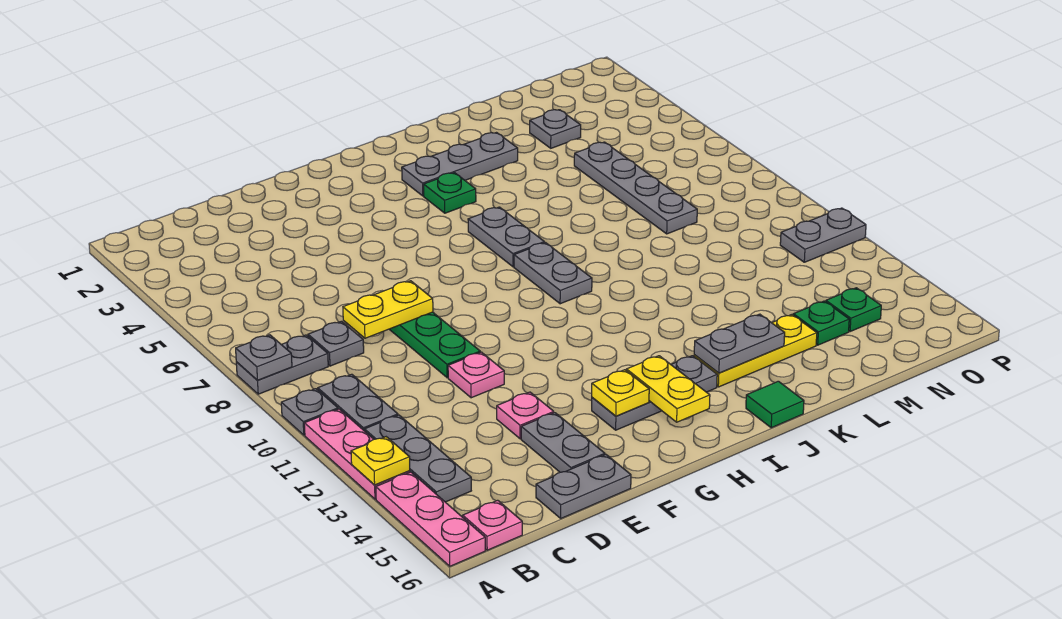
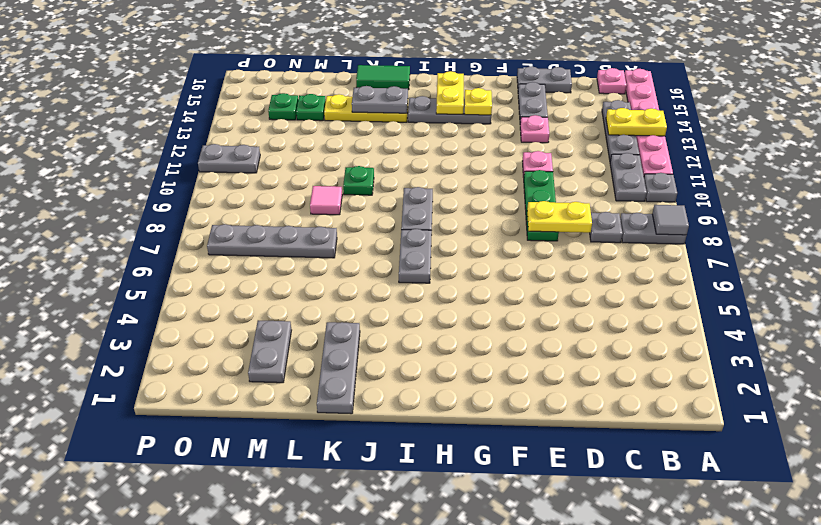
grey 1x1 plate [236,335,292,380] -> grey 1x1 tile [652,205,689,235]
yellow 1x1 plate [351,437,410,485] -> yellow 1x2 plate [606,108,667,136]
grey 1x3 plate [402,133,518,196] -> grey 1x3 plate turned to [317,322,360,414]
green 1x1 plate [424,173,476,213] -> green 1x1 plate moved to [343,166,374,195]
green 1x1 tile [746,381,804,428] -> green 1x2 tile [356,65,410,90]
none -> pink 1x1 tile [310,186,342,215]
grey 1x1 plate [530,110,581,148] -> grey 1x2 plate [248,320,291,383]
grey 1x4 plate [574,142,697,234] -> grey 1x4 plate turned to [207,224,337,258]

